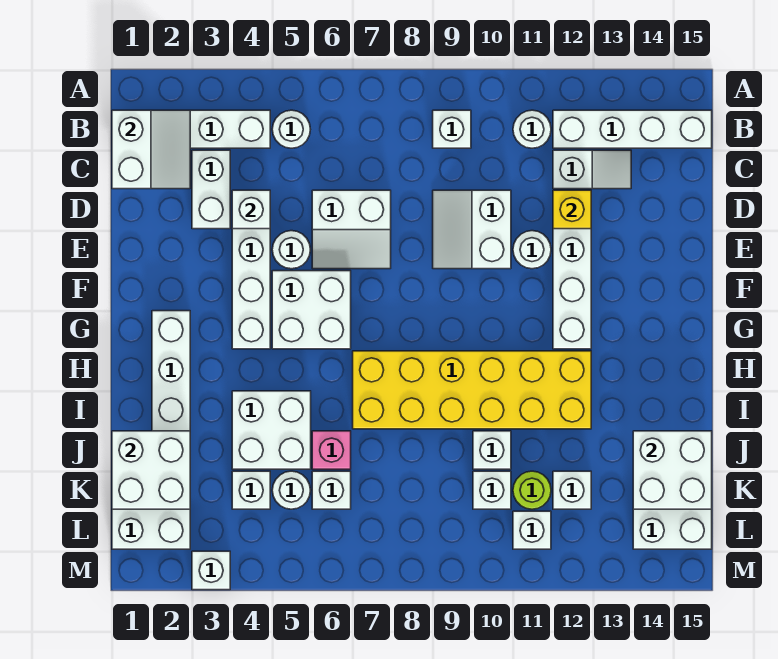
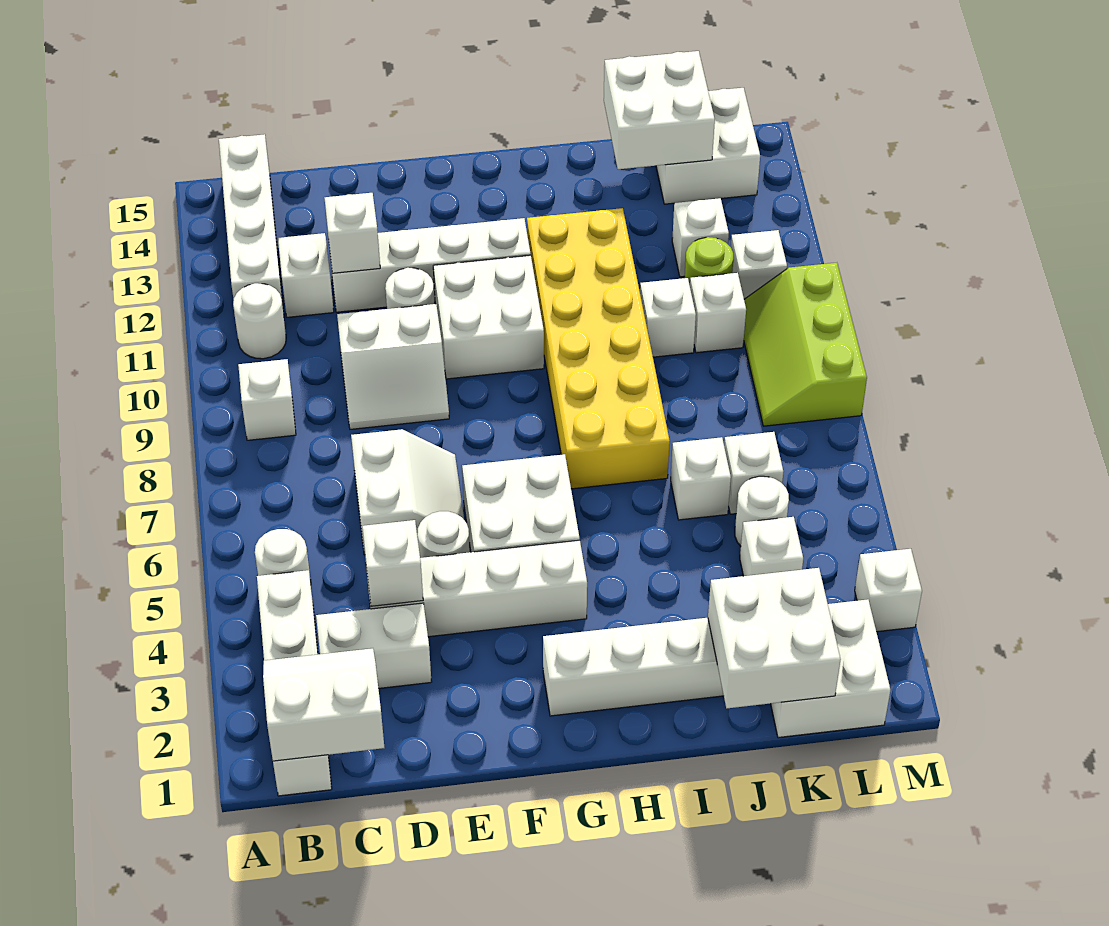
yellow 1x1 brick [553,190,591,229] -> white 1x1 brick [325,193,380,273]
white 2x2 brick [232,391,311,469] -> white 2x2 brick moved to [433,255,544,379]
pink 1x1 brick [312,431,351,469] -> white 1x1 brick [671,437,731,520]
none -> lime 2x3 slope [744,263,867,426]

